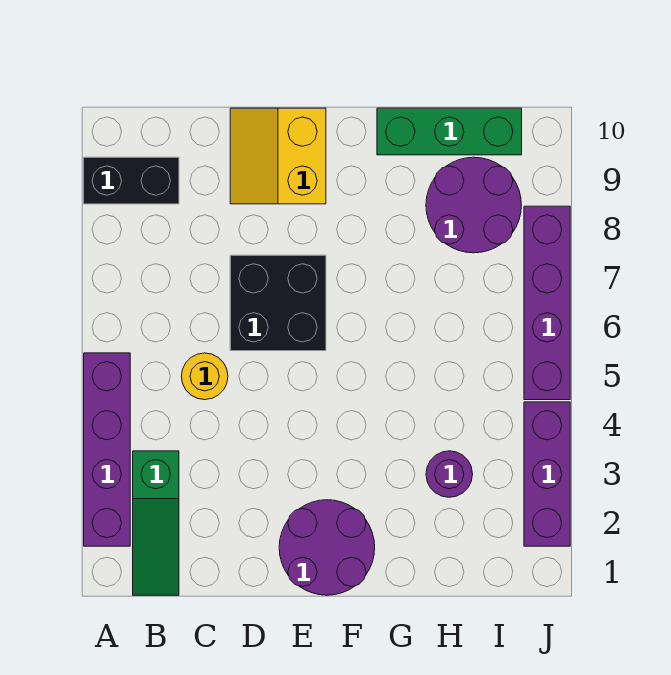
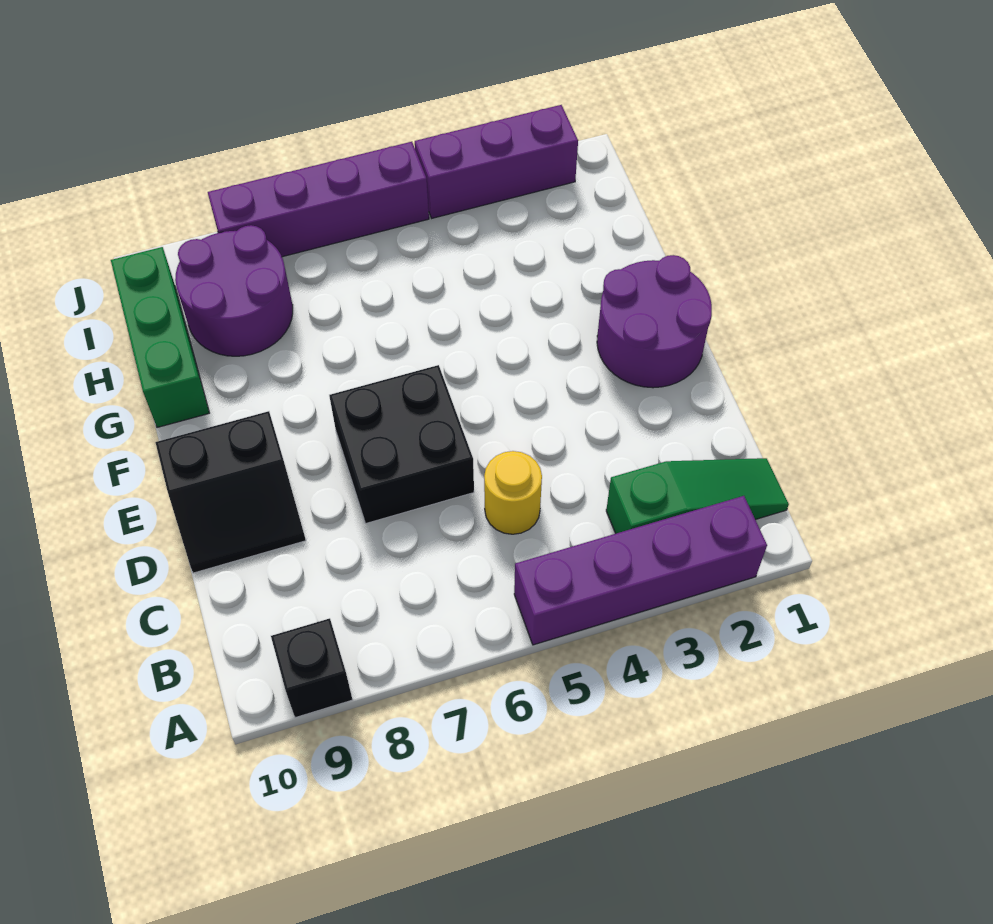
black 1x2 brick [84,157,179,204] -> black 1x1 brick [271,618,353,718]
yellow 2x2 slope [230,108,326,204] -> black 2x2 slope [155,411,306,573]
purple 1x1 round brick [426,451,473,497] -> none

